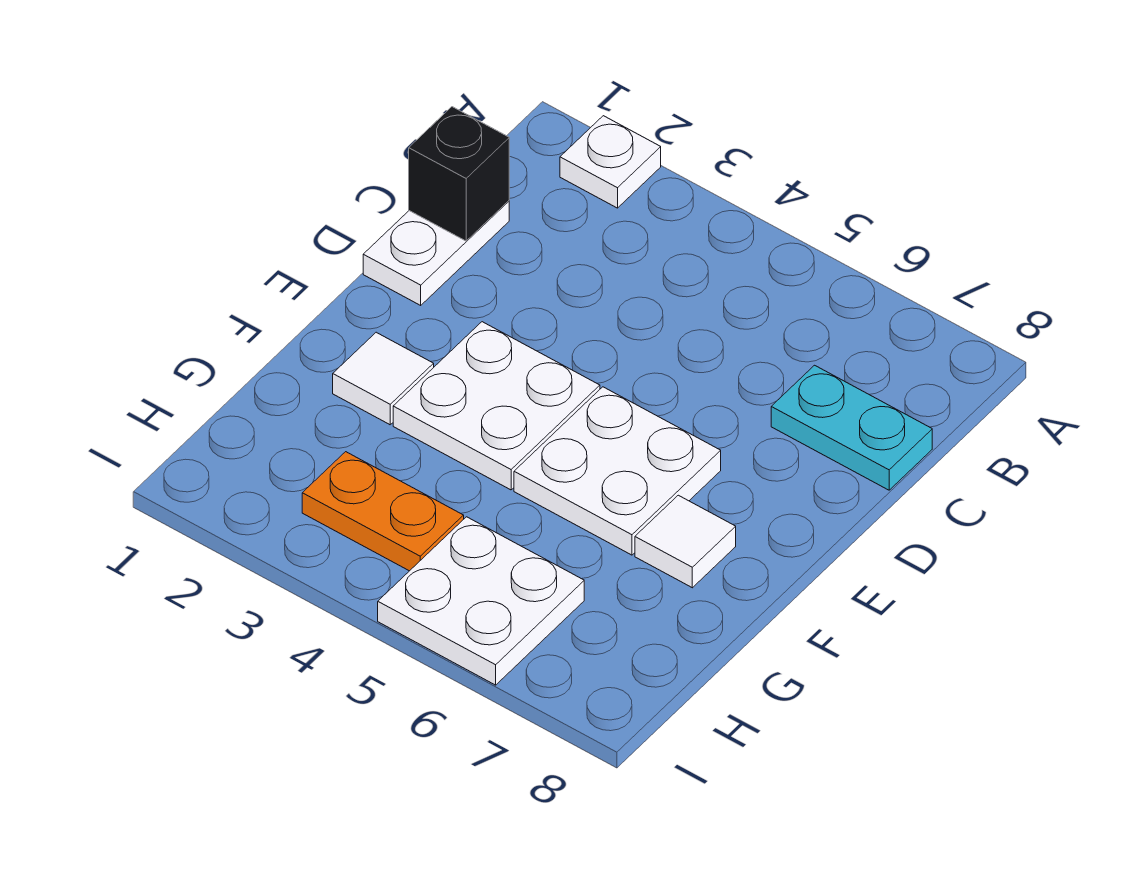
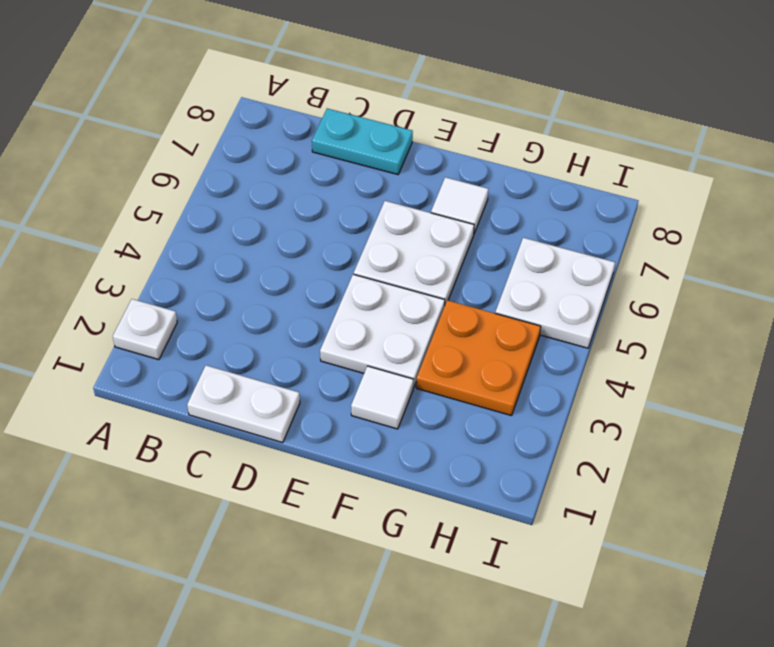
black 1x1 brick [409,107,509,241] -> none
cyan 1x2 plate [771,365,932,490] -> cyan 1x2 plate turned to [312,108,413,175]
orange 1x2 plate [302,452,464,571] -> orange 2x2 plate [416,300,541,416]

